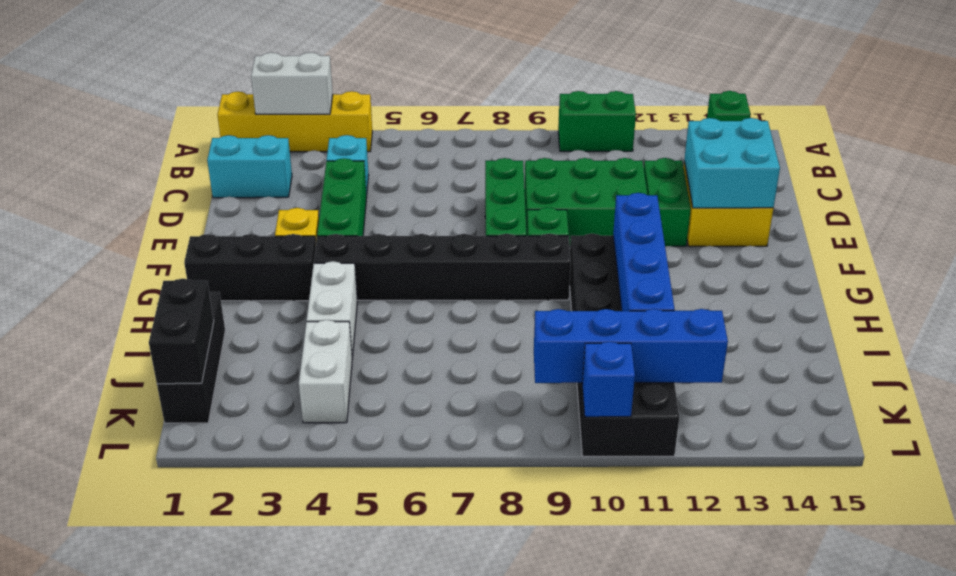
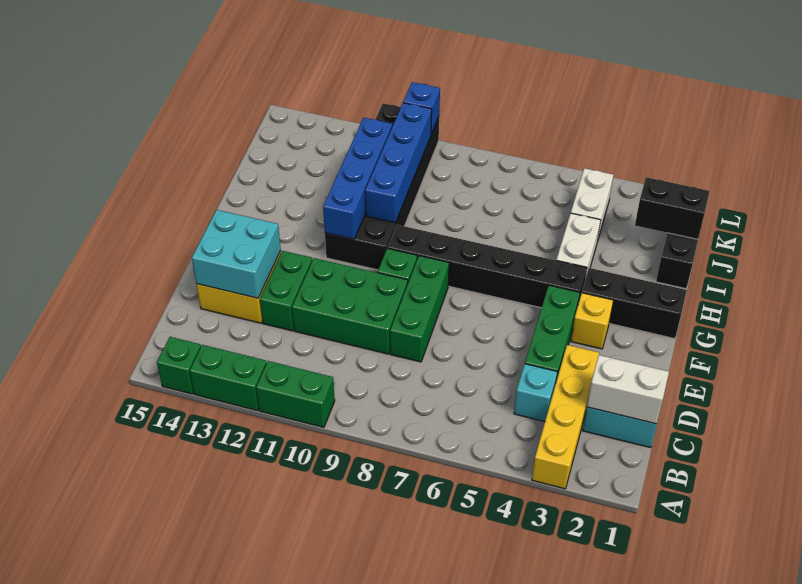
yellow 1x4 brick [218,91,372,152] -> yellow 1x4 brick turned to [532,345,599,489]
white 1x2 brick [251,53,333,114] -> white 1x2 brick moved to [587,355,669,424]
none -> green 1x2 brick [190,345,267,411]
black 1x2 brick [149,279,214,384] -> black 1x2 brick turned to [635,177,710,239]
blue 1x4 brick [534,309,728,383] -> blue 1x4 brick turned to [365,103,432,223]

